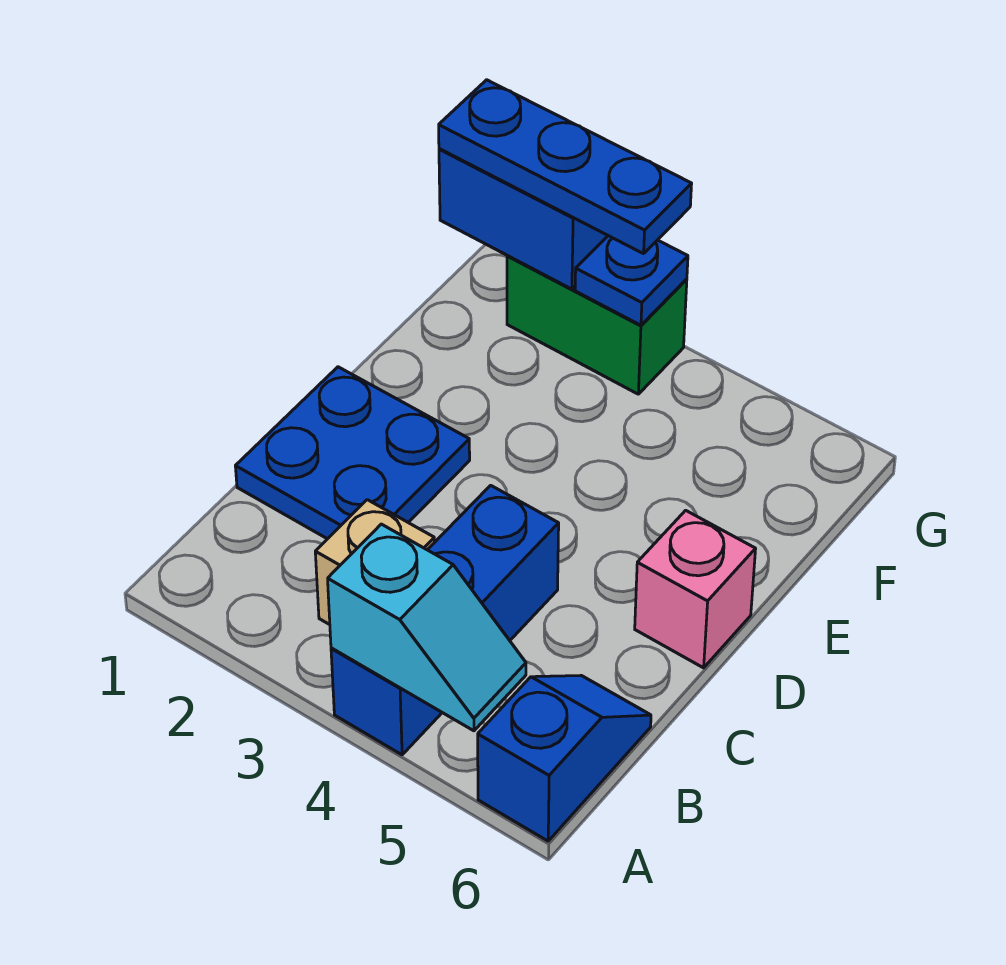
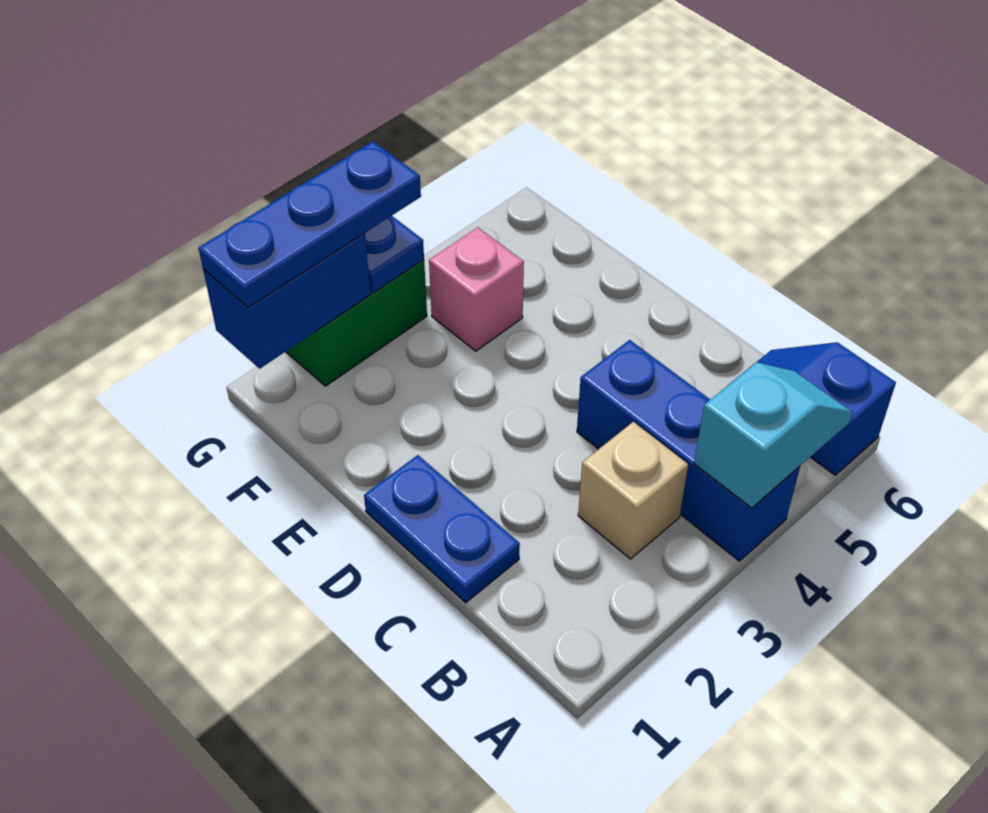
blue 2x2 plate [235,367,470,539] -> blue 1x2 plate [364,455,520,603]
pink 1x1 brick [635,510,756,668] -> pink 1x1 brick moved to [429,227,524,351]

